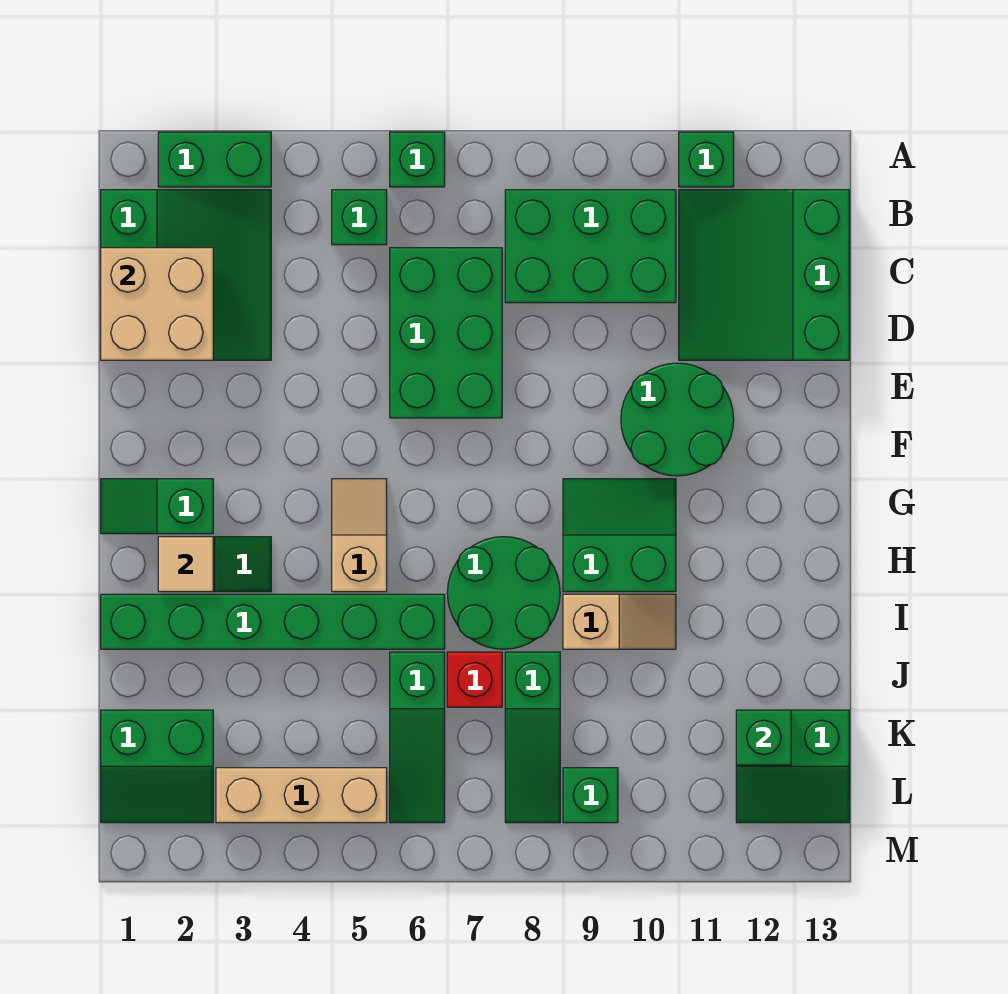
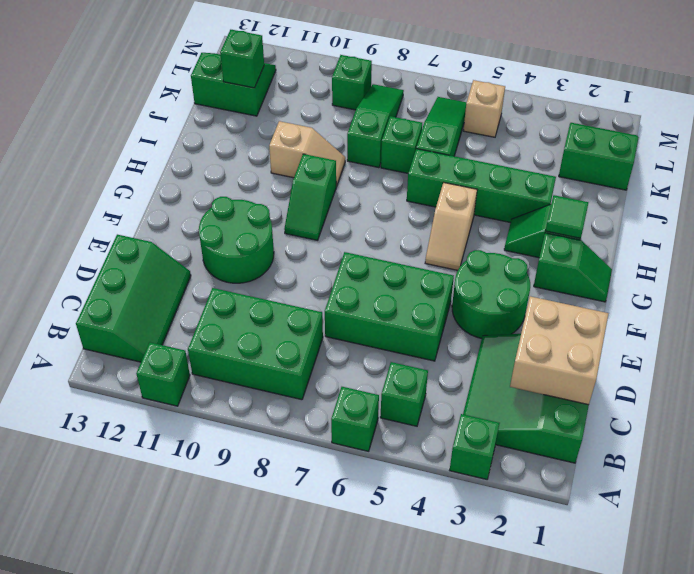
green 1x2 brick [158,132,271,187] -> green 1x1 brick [450,414,499,479]
green 3x3 slope [679,190,849,360] -> green 2x3 slope [76,235,191,362]
green 2x3 brick [390,248,502,418] -> green 2x3 brick turned to [325,252,454,361]
green 2x2 slope [563,479,676,592] -> green 1x2 slope [284,154,336,240]
tan 1x1 tile [158,537,213,592] -> green 1x1 tile [546,195,588,239]
green 2x2 round brick [447,537,560,649] -> green 2x2 round brick moved to [452,250,530,339]
green 1x6 brick [101,594,445,649] -> green 1x4 brick [407,149,556,223]
tan 1x2 slope [563,594,676,649] -> tan 1x2 slope turned to [269,121,345,186]
red 1x1 brick [447,652,502,707] -> green 1x1 brick [381,116,422,173]
tan 1x3 brick [216,768,387,823] -> tan 1x1 brick [463,80,505,137]

